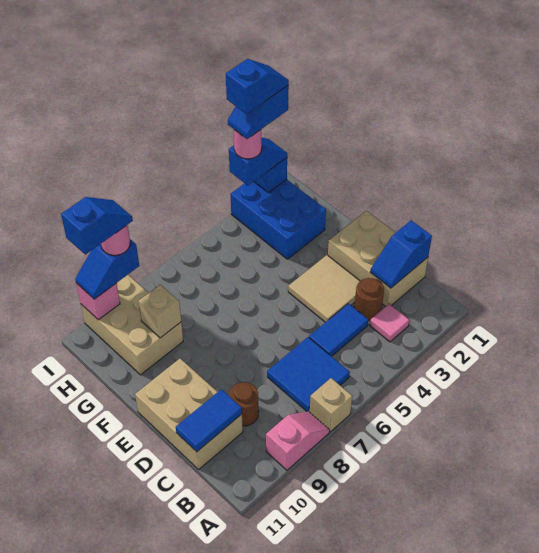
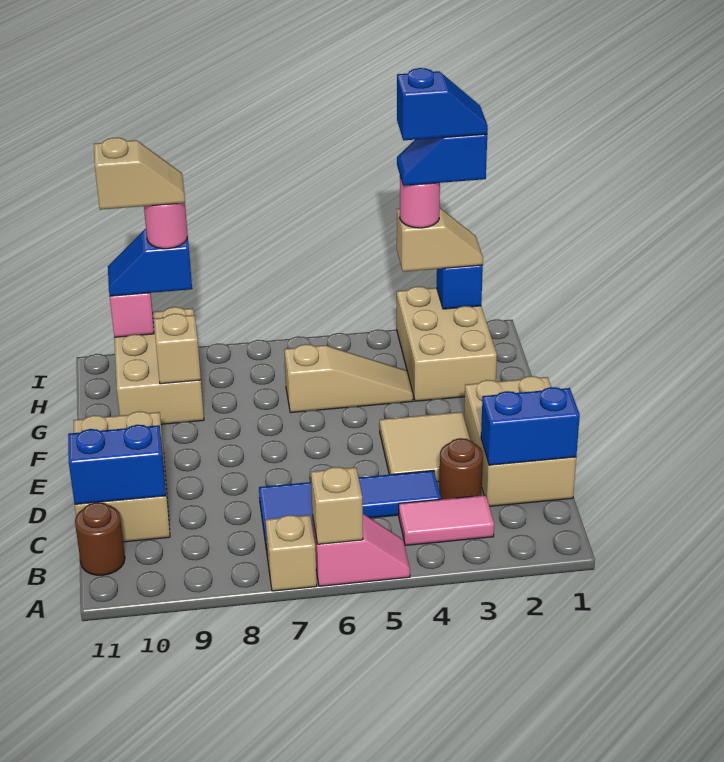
none -> tan 1x1 brick [311,467,363,544]
pink 1x2 slope [266,412,330,470] -> pink 1x2 slope moved to [313,514,410,586]
pink 1x1 tile [370,304,409,342] -> pink 1x2 tile [399,495,494,545]
blue 1x2 slope [370,220,432,288] -> blue 1x2 brick [481,387,580,465]
brown 1x1 round brick [229,382,259,426] -> brown 1x1 round brick moved to [75,502,125,575]
blue 1x2 tile [176,389,242,452] -> blue 1x2 brick [68,425,166,504]
blue 2x3 brick [230,179,326,259] -> tan 2x3 brick [397,286,497,401]
none -> tan 1x3 slope [284,344,413,413]
blue 1x2 slope [229,137,287,186] -> tan 1x2 slope [397,208,483,272]
blue 1x2 slope [61,197,133,254] -> tan 1x2 slope [94,138,185,210]

